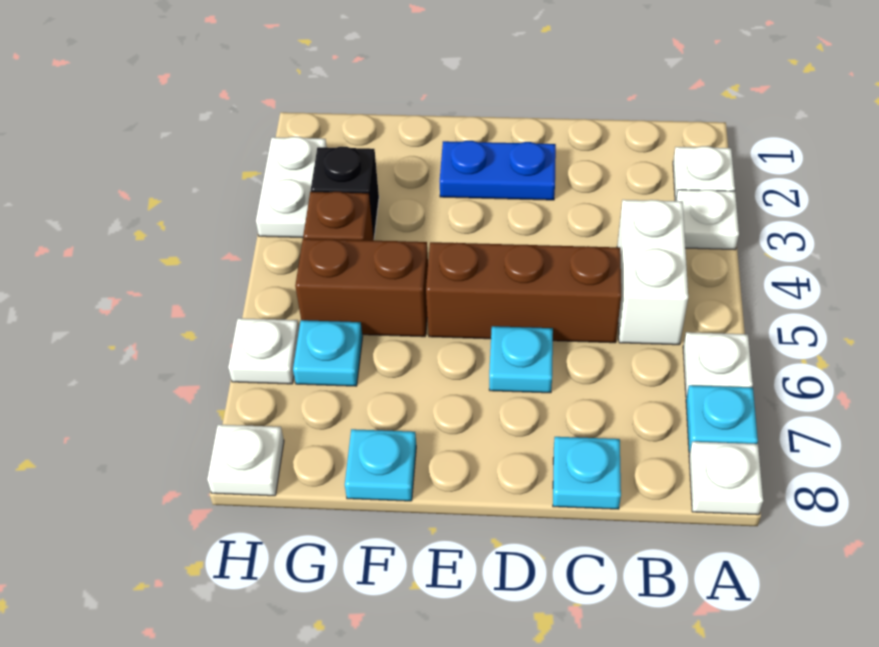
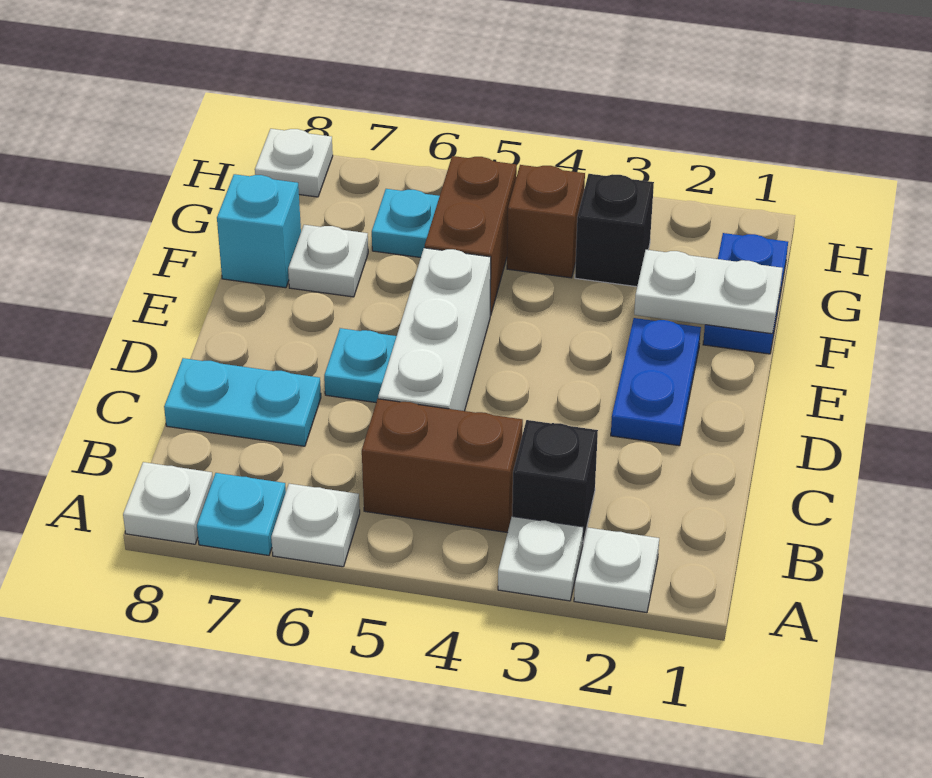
none -> black 1x1 brick [512,420,598,542]
white 1x2 brick [617,200,688,345] -> brown 1x2 brick [362,399,523,533]
brown 1x3 brick [426,242,621,343] -> white 1x3 brick [378,248,491,411]
cyan 1x1 plate [553,437,621,509] -> cyan 1x2 plate [164,358,321,446]
none -> blue 1x2 plate [703,233,788,354]
cyan 1x1 plate [345,429,416,501] -> cyan 1x1 brick [217,174,301,288]
white 1x2 plate [256,137,327,238] -> white 1x2 plate moved to [634,250,783,334]
white 1x1 plate [228,318,299,384] -> white 1x1 plate moved to [288,225,368,297]

